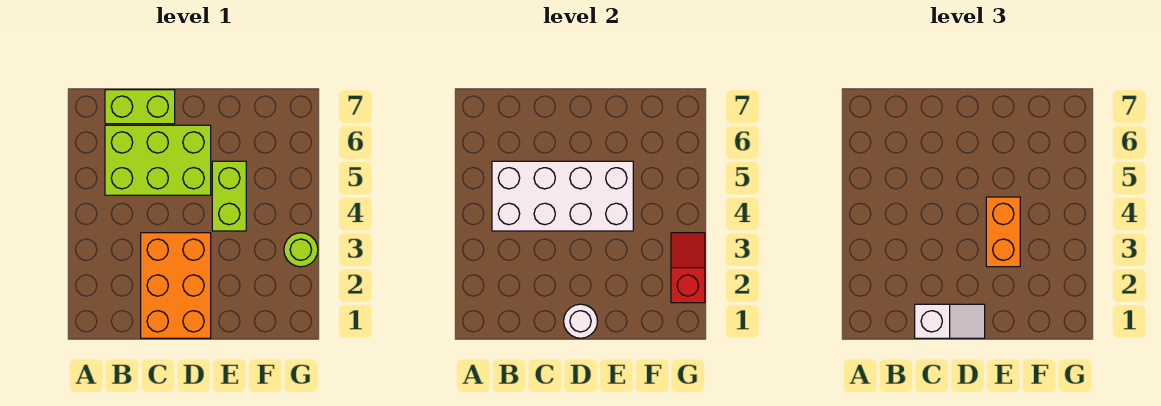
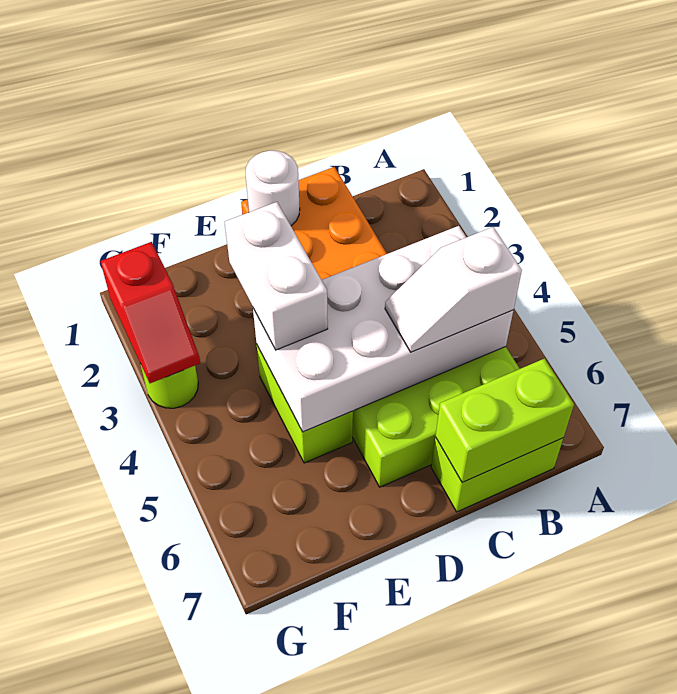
none -> lime 1x2 brick [436,359,574,483]
white 1x2 slope [915,304,985,338] -> white 1x2 slope moved to [385,227,522,352]
orange 1x2 brick [986,197,1020,267] -> white 1x2 brick [225,202,328,350]

